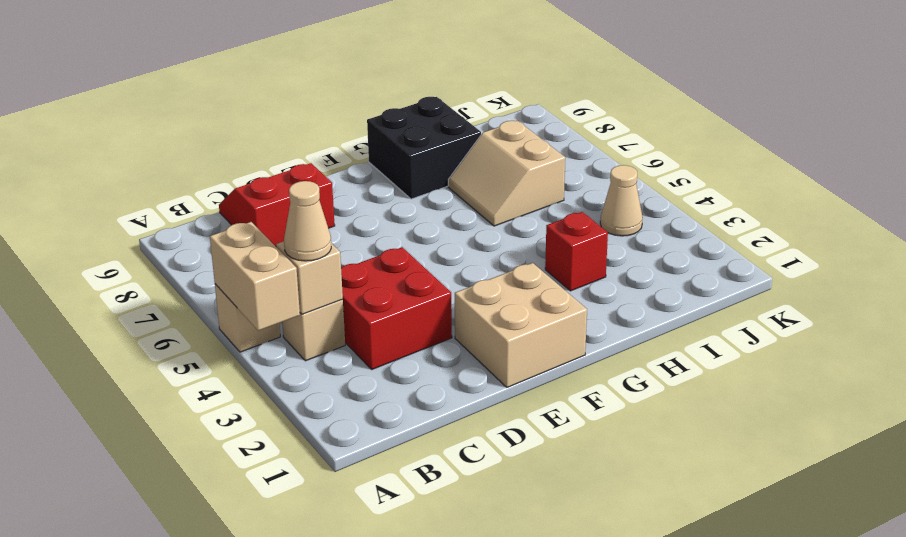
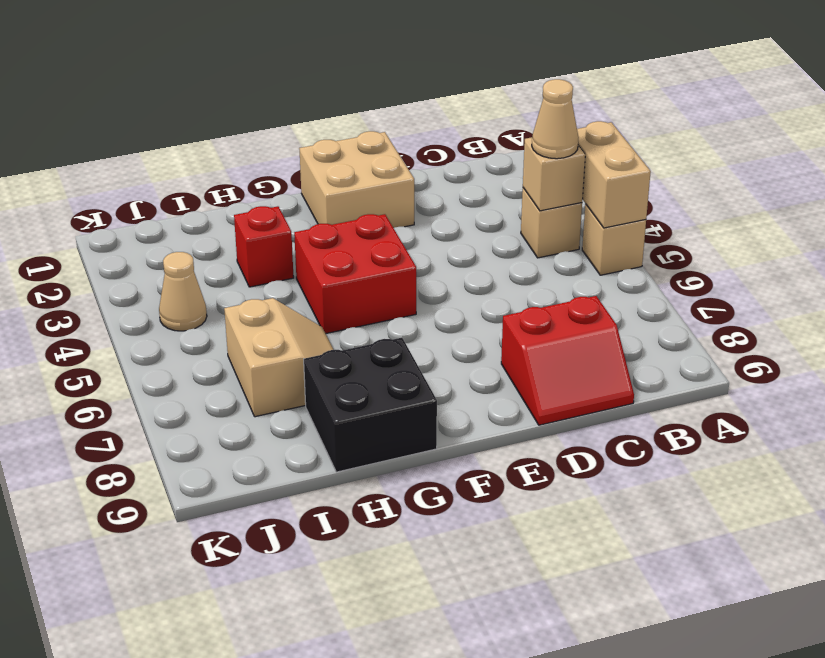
red 2x2 brick [341,247,452,369] -> red 2x2 brick moved to [294,214,416,333]

